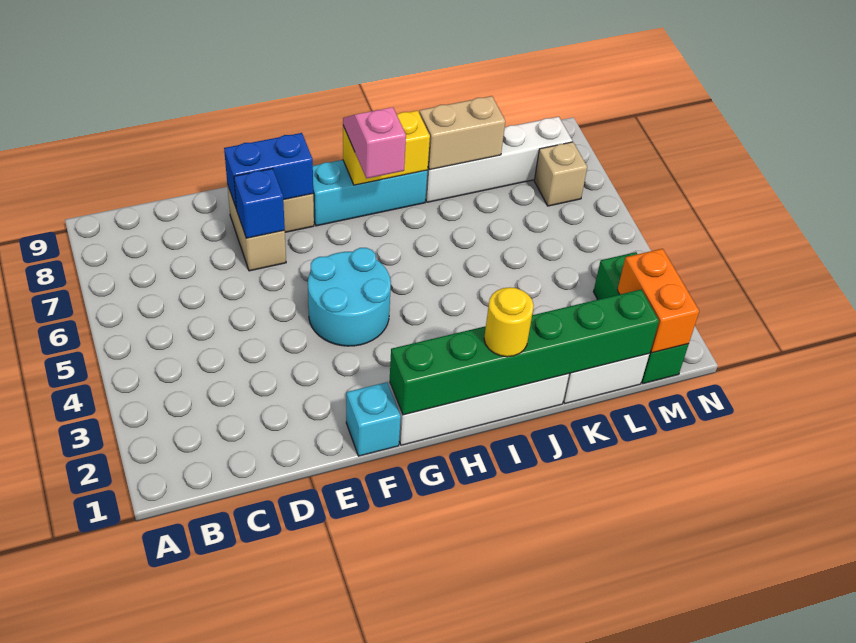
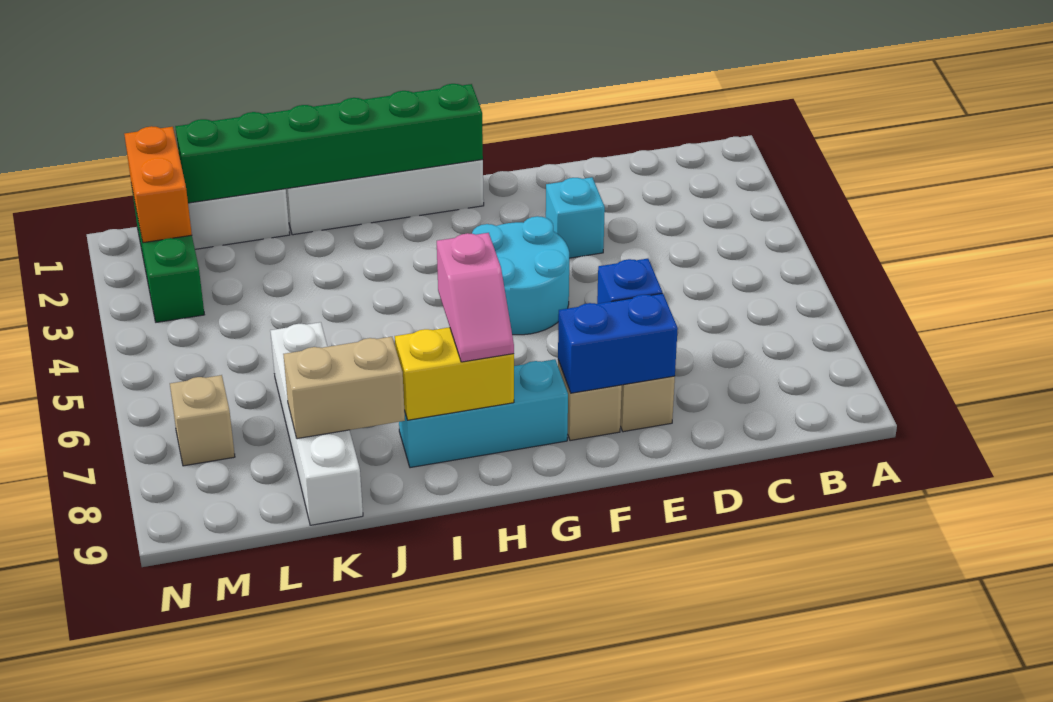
cyan 1x1 brick [346,382,401,456] -> cyan 1x1 brick moved to [546,177,605,258]
yellow 1x1 round brick [484,288,534,357] -> none
white 1x4 brick [425,117,572,202] -> white 1x4 brick turned to [270,322,363,525]

